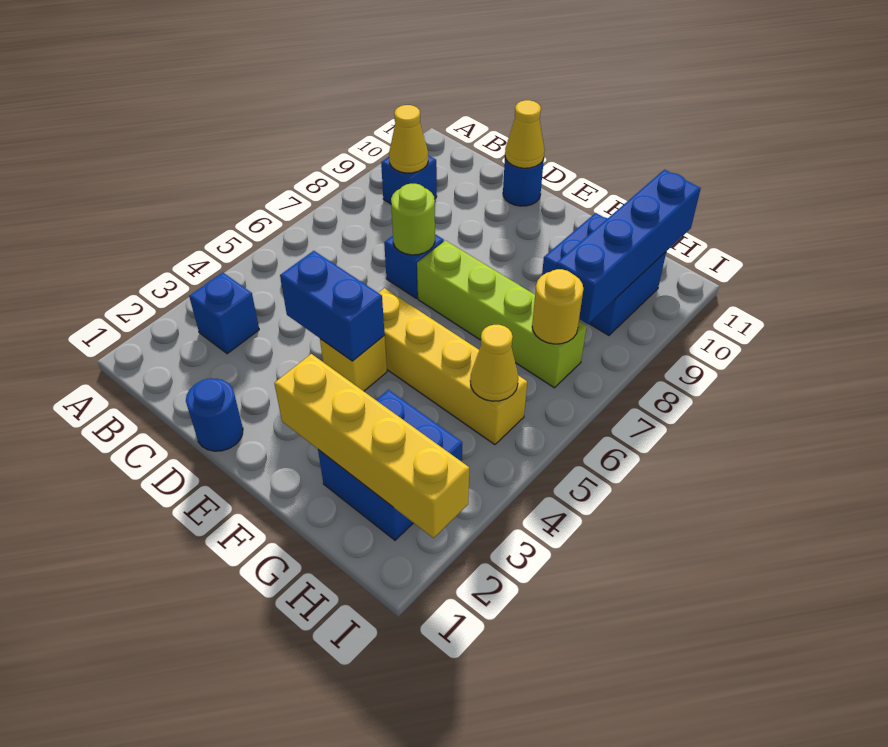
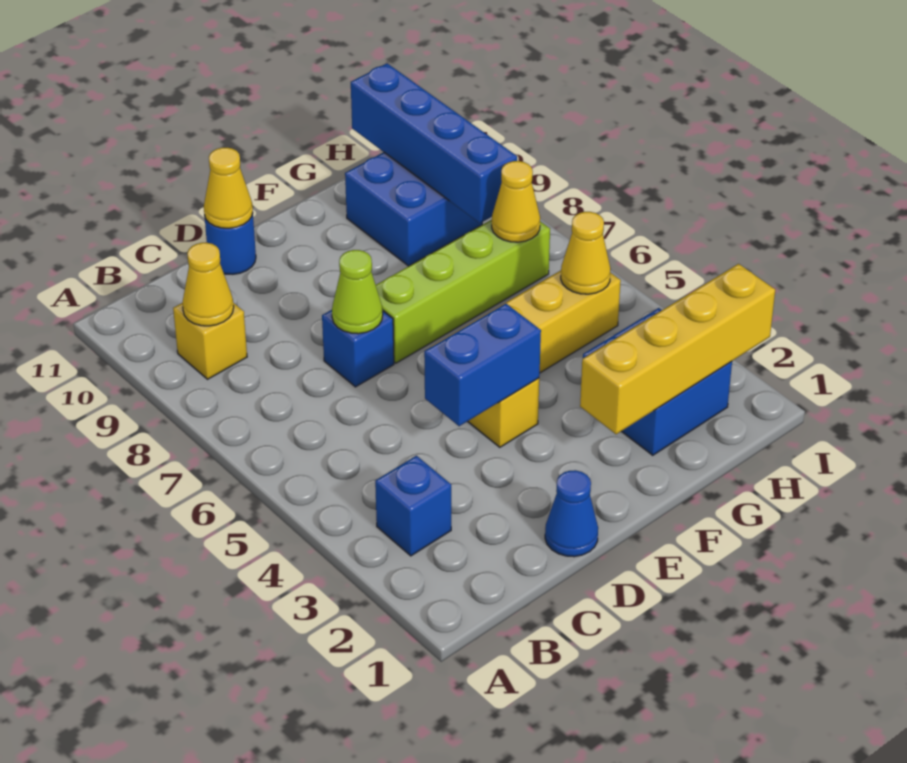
blue 1x1 brick [381,155,437,204] -> yellow 1x1 brick [173,303,247,379]
blue 1x1 round brick [186,379,243,451] -> blue 1x1 cone [545,470,598,557]
lime 1x1 round brick [391,184,435,255] -> lime 1x1 cone [332,250,383,334]
yellow 1x1 round brick [532,269,583,344] -> yellow 1x1 cone [492,161,540,242]

